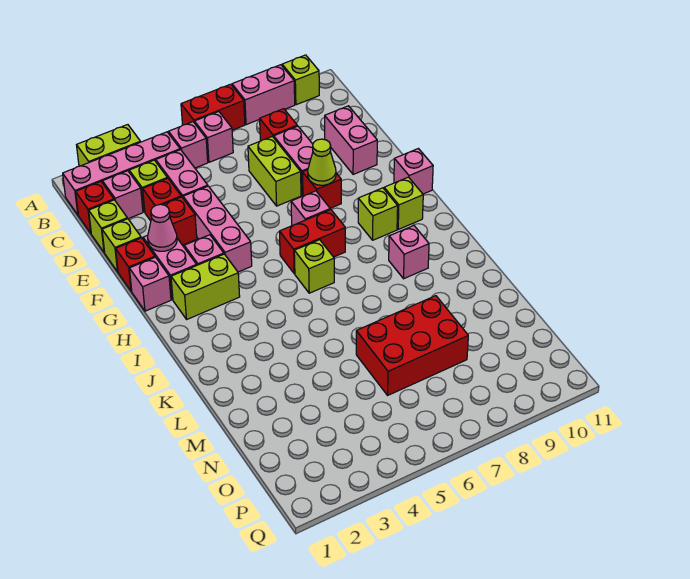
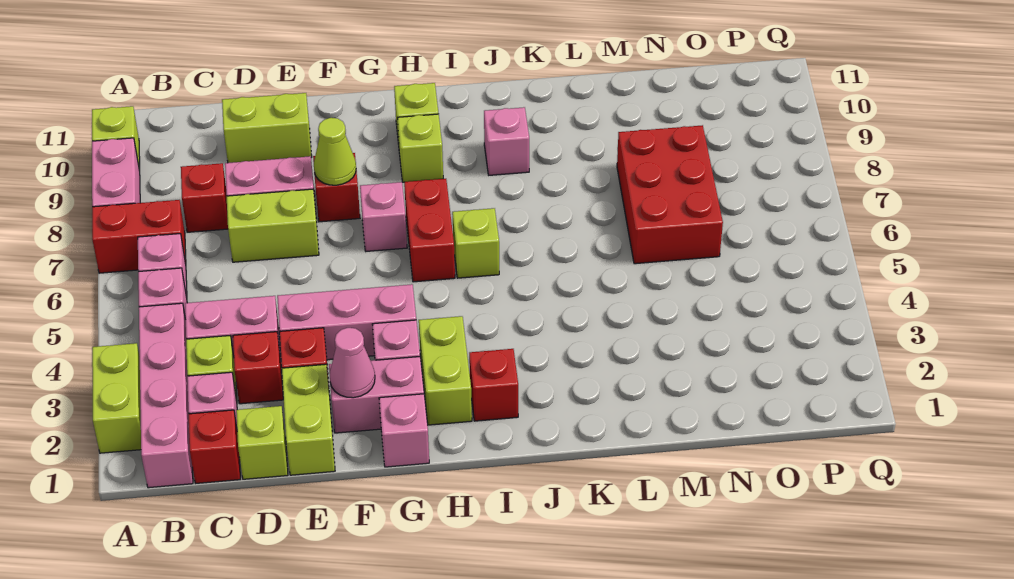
red 1x2 brick [181,84,245,130] -> red 1x2 brick turned to [92,200,186,273]
pink 1x2 brick [325,106,377,174] -> lime 1x2 brick [222,93,312,163]
lime 1x1 brick [102,219,141,272] -> lime 1x2 brick [282,364,335,475]
red 1x1 brick [116,238,155,291] -> red 1x1 brick moved to [469,349,518,421]
pink 1x1 brick [394,149,433,194] -> none

